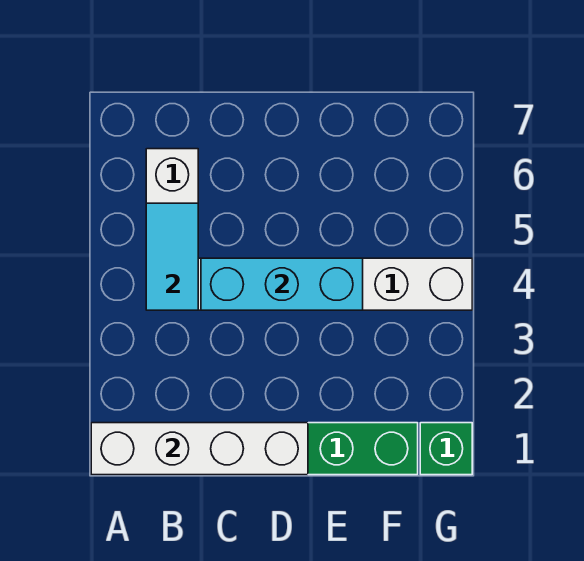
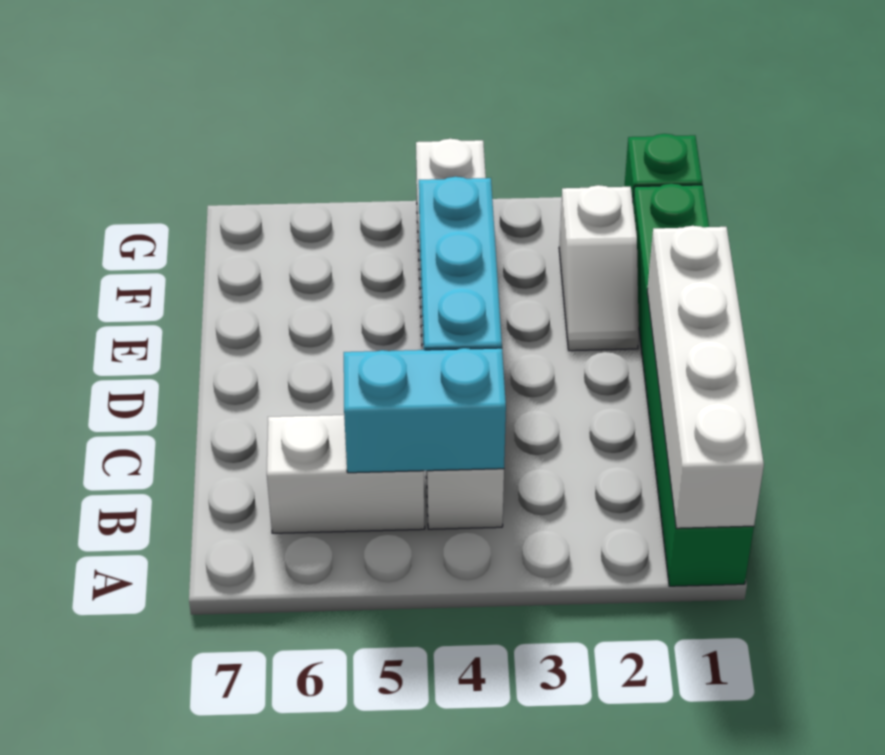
cyan 1x2 tile [146,203,198,310] -> cyan 1x2 brick [344,348,506,473]
none -> white 1x2 slope [559,185,639,351]

